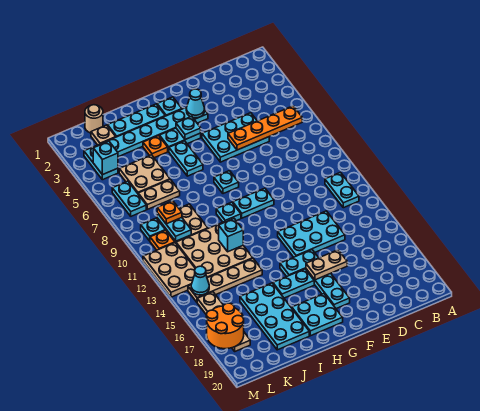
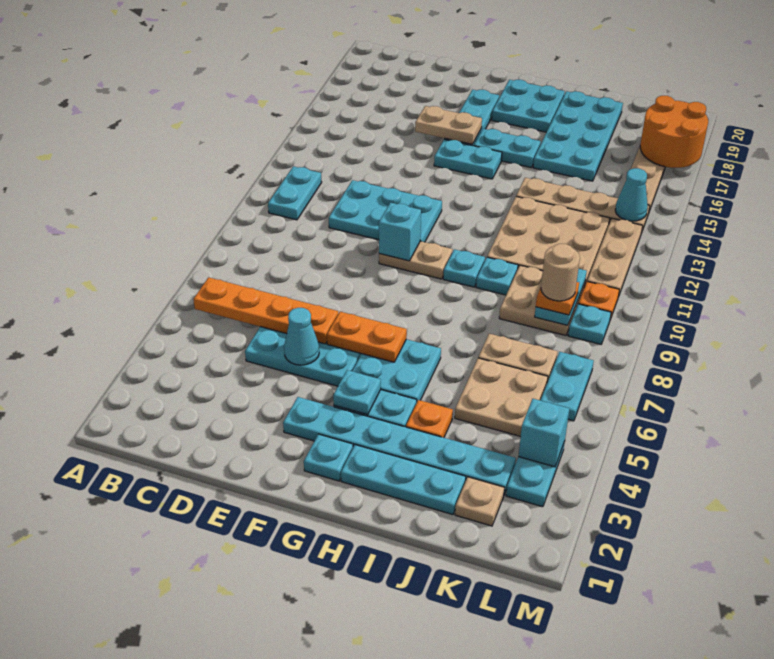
cyan 2x3 plate [278,211,345,257] -> cyan 2x3 plate moved to [329,180,442,242]
cyan 1x1 cone [186,89,205,118] -> cyan 1x1 cone moved to [284,308,319,365]
none -> orange 1x2 plate [327,312,407,362]
cyan 1x2 plate [233,188,274,218] -> tan 1x2 plate [379,241,453,279]
cyan 1x1 plate [214,171,239,194] -> cyan 1x1 plate moved to [476,257,518,295]
cyan 1x2 plate [169,141,203,176] -> cyan 2x2 plate [352,339,441,403]
cyan 1x1 brick [219,219,243,252] -> cyan 1x1 brick moved to [379,203,421,261]
tan 1x1 round brick [85,105,103,133] -> tan 1x1 round brick moved to [541,244,580,301]
tan 2x3 plate [143,243,195,297] -> tan 1x3 plate [587,219,643,297]

